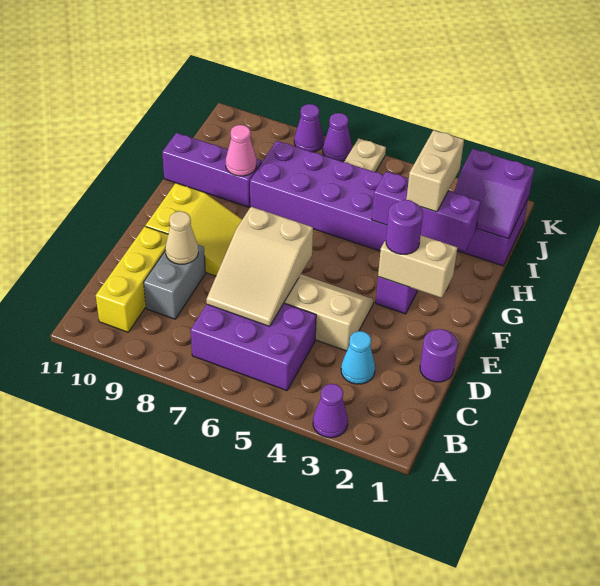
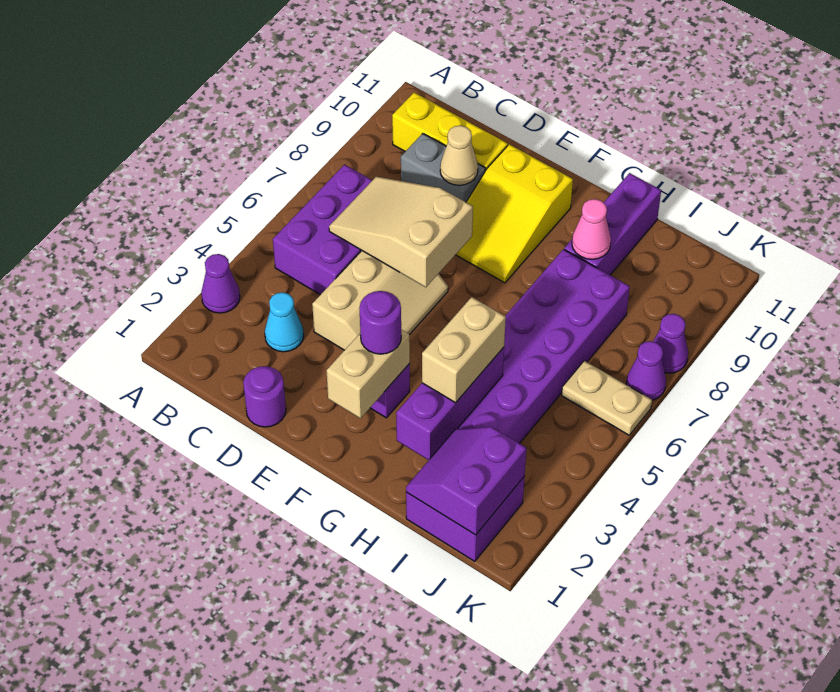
tan 1x2 brick [406,130,464,212] -> tan 1x2 brick turned to [422,297,506,403]

